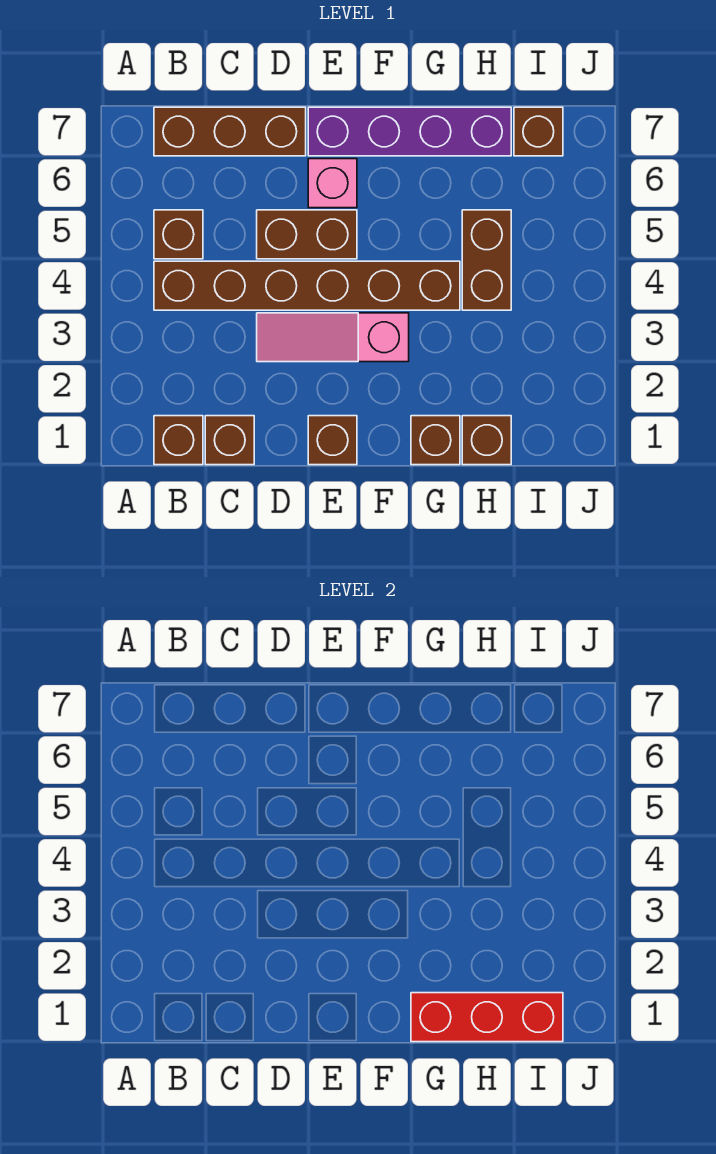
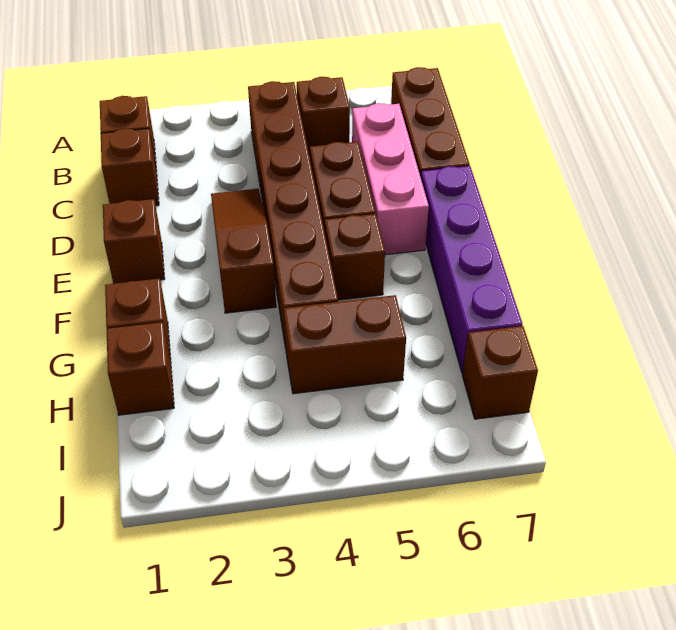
pink 1x3 slope [257,313,409,362] -> brown 1x3 slope [211,189,276,313]
pink 1x1 brick [308,159,357,208] -> pink 1x3 brick [352,103,429,255]
none -> brown 1x1 brick [325,214,385,300]
red 1x3 brick [411,993,563,1042] -> none

